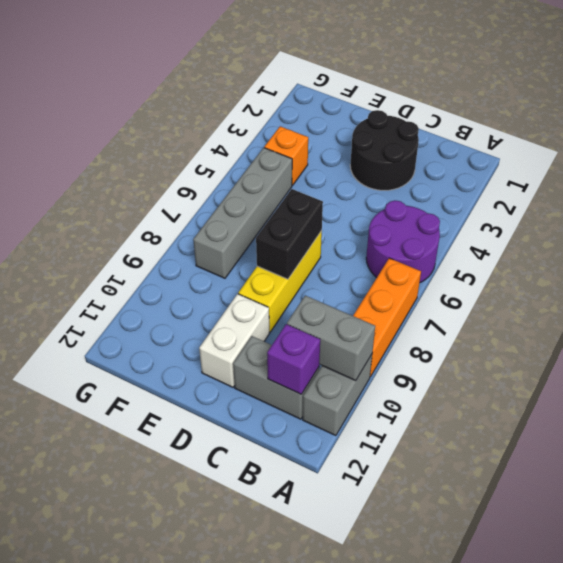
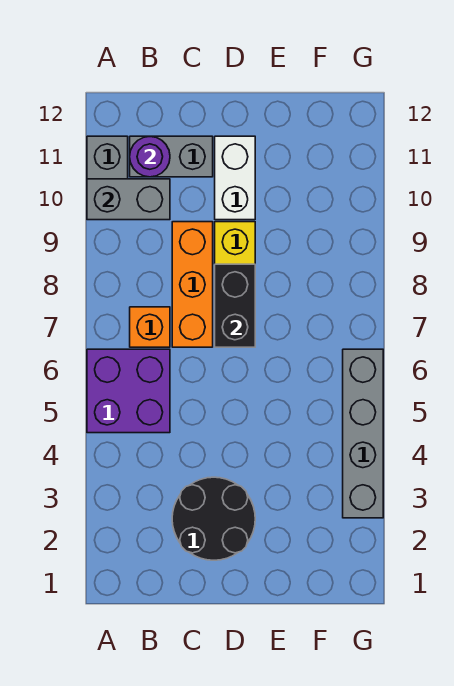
purple 2x2 round brick [366,200,440,283] -> purple 2x2 brick [87,349,170,433]
orange 1x3 brick [353,258,421,377] -> orange 1x3 brick moved to [172,222,213,347]
purple 1x1 brick [267,324,320,394] -> purple 1x1 round brick [130,136,170,177]
orange 1x1 brick [264,126,308,185] -> orange 1x1 brick moved to [130,307,170,347]
grey 1x4 brick [193,148,292,278] -> grey 1x4 brick moved to [343,349,383,518]

